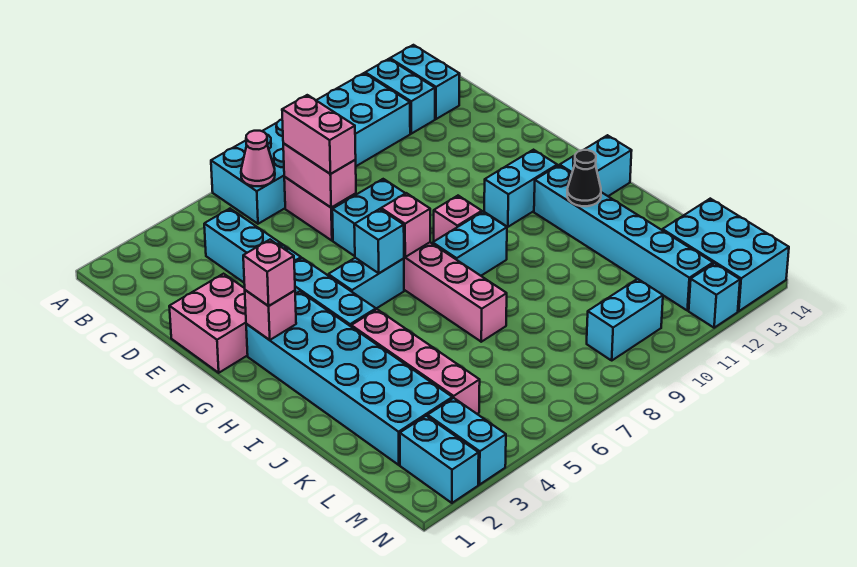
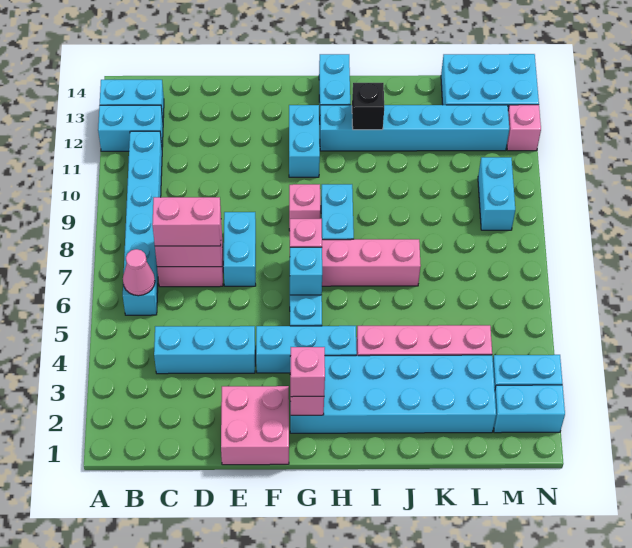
cyan 2x6 brick [211,73,410,224] -> cyan 1x6 brick [123,131,162,315]
black 1x1 cone [567,150,601,206] -> black 1x1 brick [352,83,384,130]
cyan 1x1 brick [689,263,740,328] -> pink 1x1 brick [507,105,541,151]

